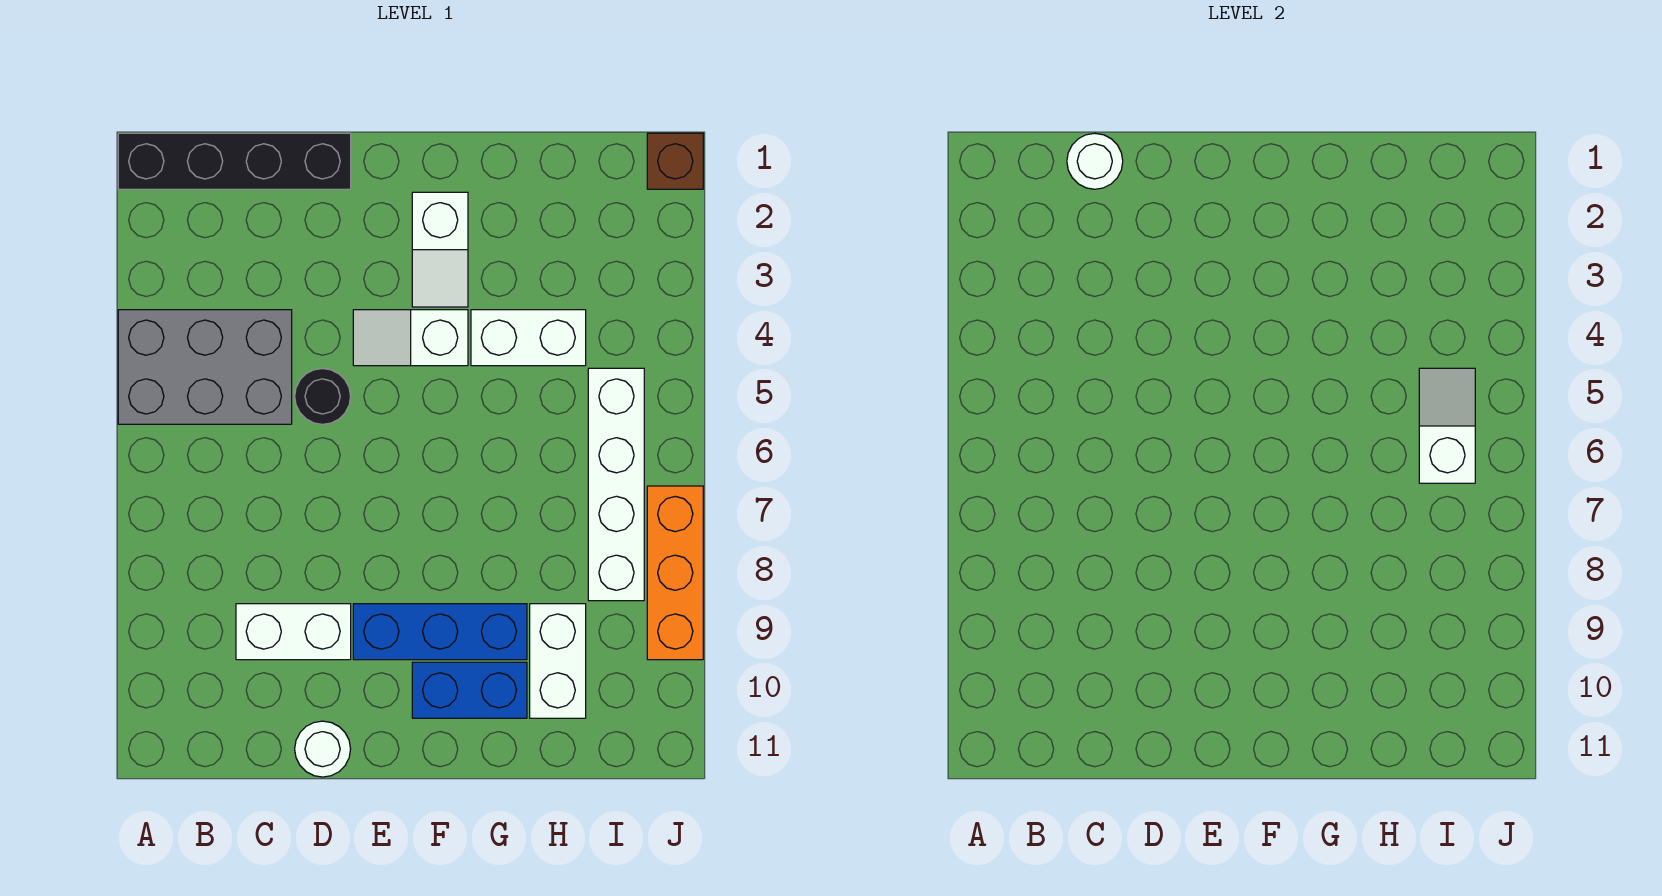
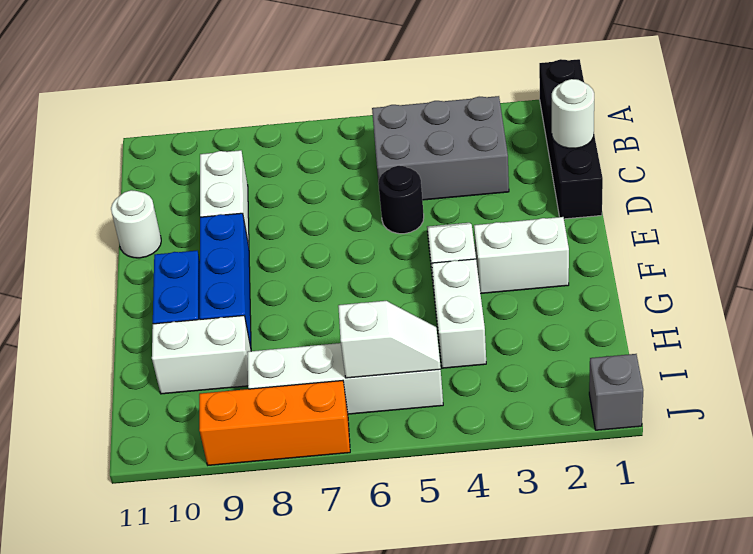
grey 2x3 brick [118,310,292,424] -> grey 2x3 brick turned to [372,96,509,200]
white 1x2 slope [412,192,468,307] -> white 1x2 brick [474,217,569,294]
brown 1x1 brick [647,133,703,189] -> grey 1x1 brick [589,354,643,430]

